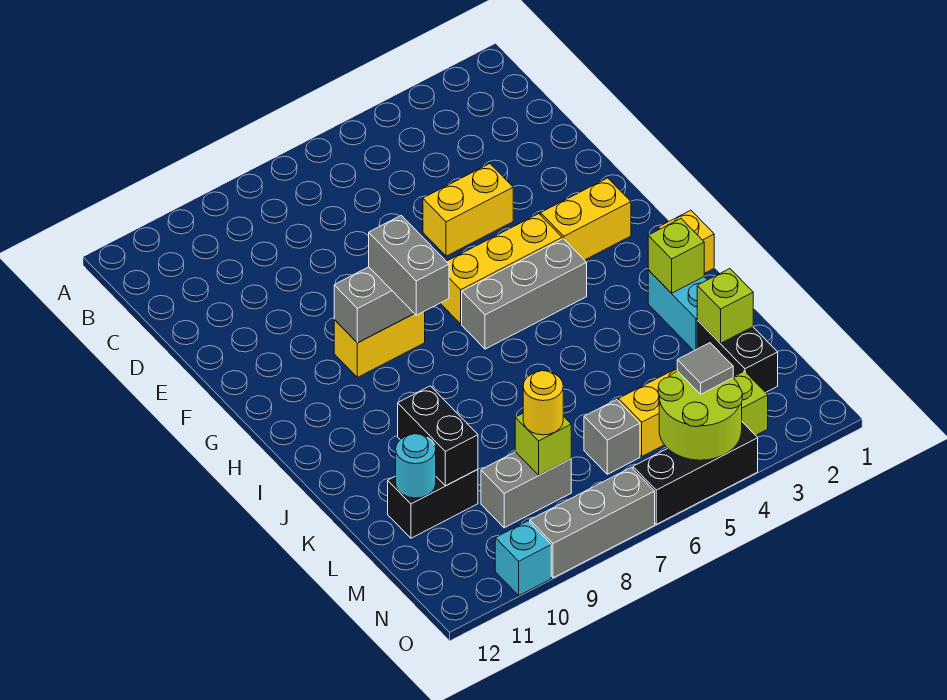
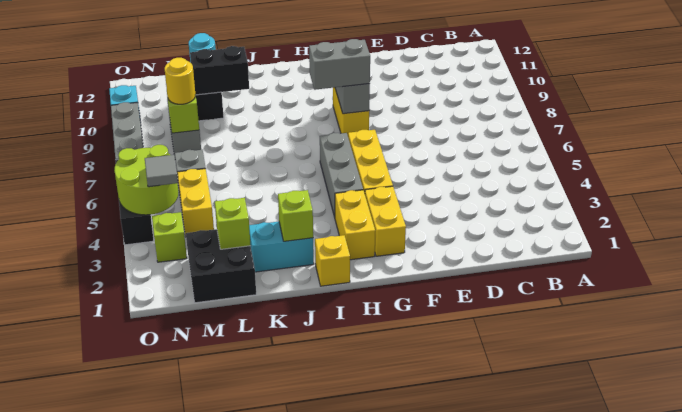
yellow 1x2 brick [423,164,513,256] -> yellow 1x2 brick moved to [335,190,375,260]
black 1x2 brick [697,320,778,393] -> black 2x2 brick [186,229,256,303]

